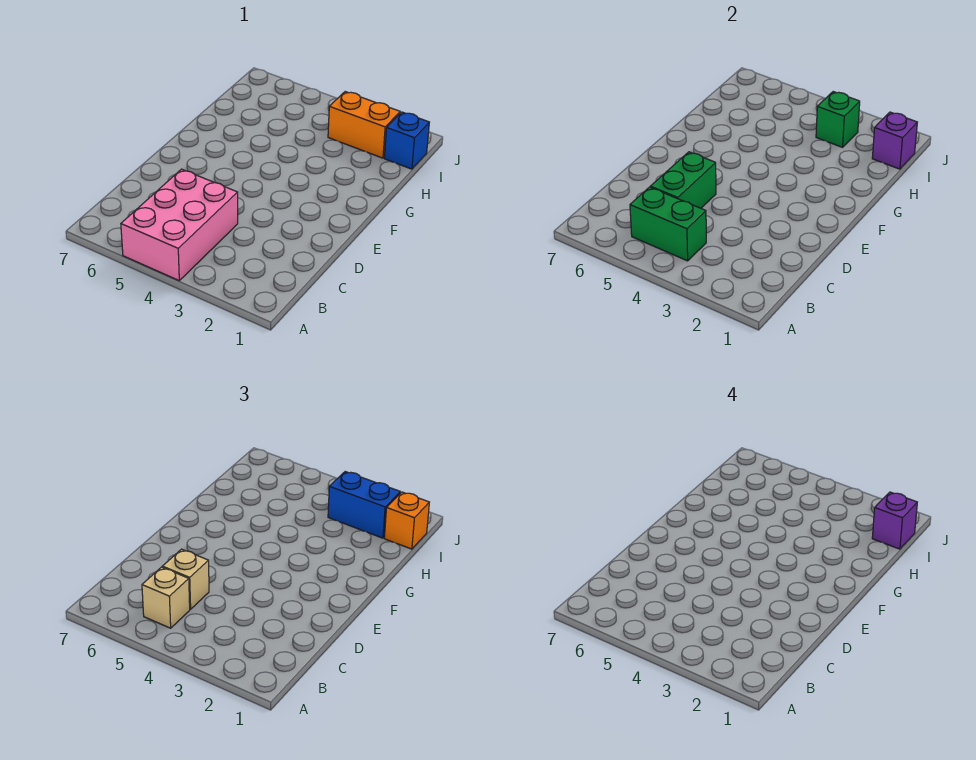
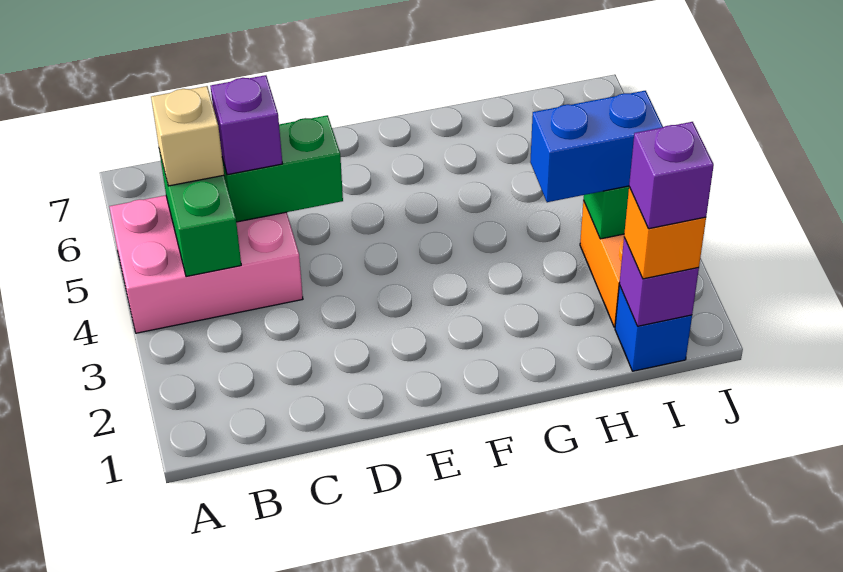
tan 1x1 brick [162,549,209,609] -> purple 1x1 brick [210,75,282,175]
blue 1x2 brick [328,472,400,538] -> blue 1x2 brick turned to [530,91,663,202]

